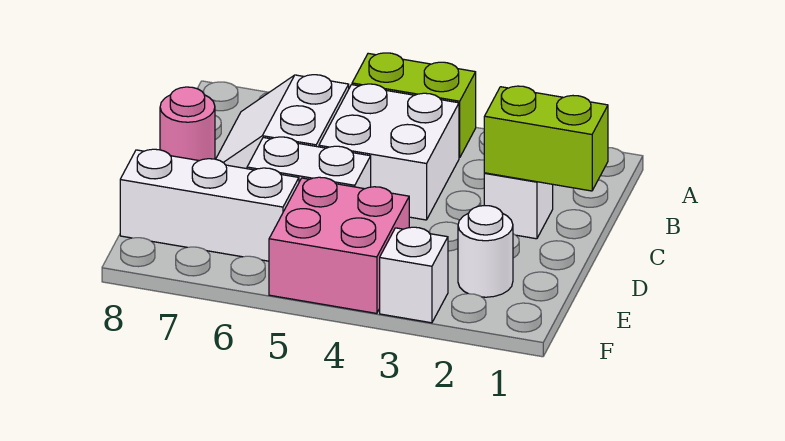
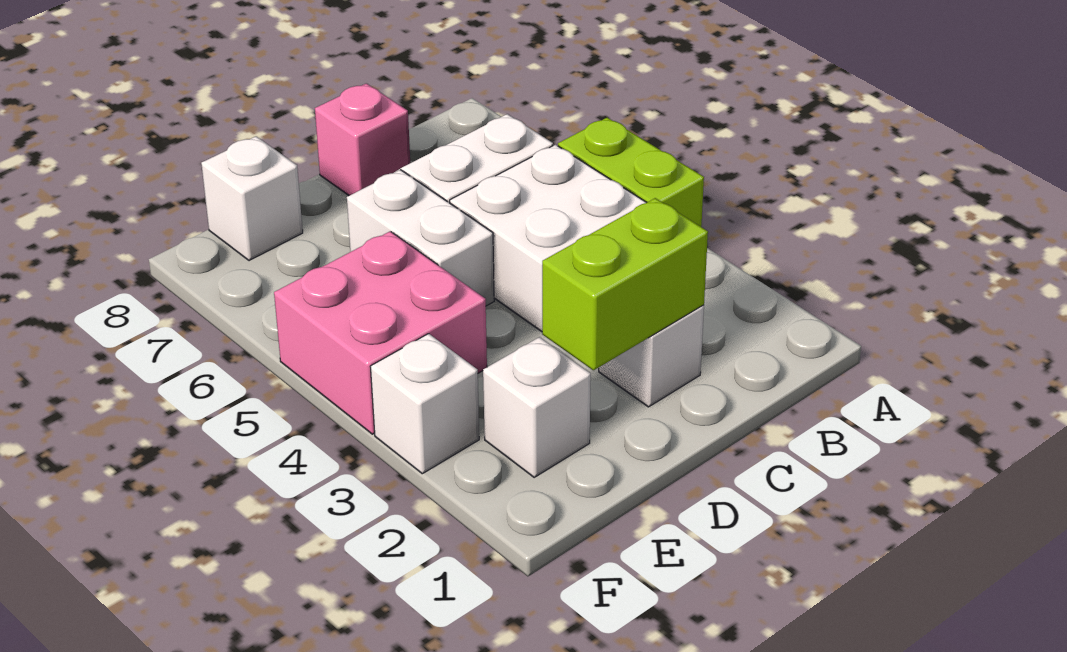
lime 1x2 brick [484,86,608,191] -> lime 1x2 brick turned to [542,198,708,370]
pink 1x1 round brick [160,87,215,161] -> pink 1x1 brick [315,83,410,196]
white 1x1 round brick [458,205,513,297] -> white 1x1 brick [483,337,591,477]
white 1x3 brick [120,149,299,261] -> white 1x1 brick [201,136,303,261]

